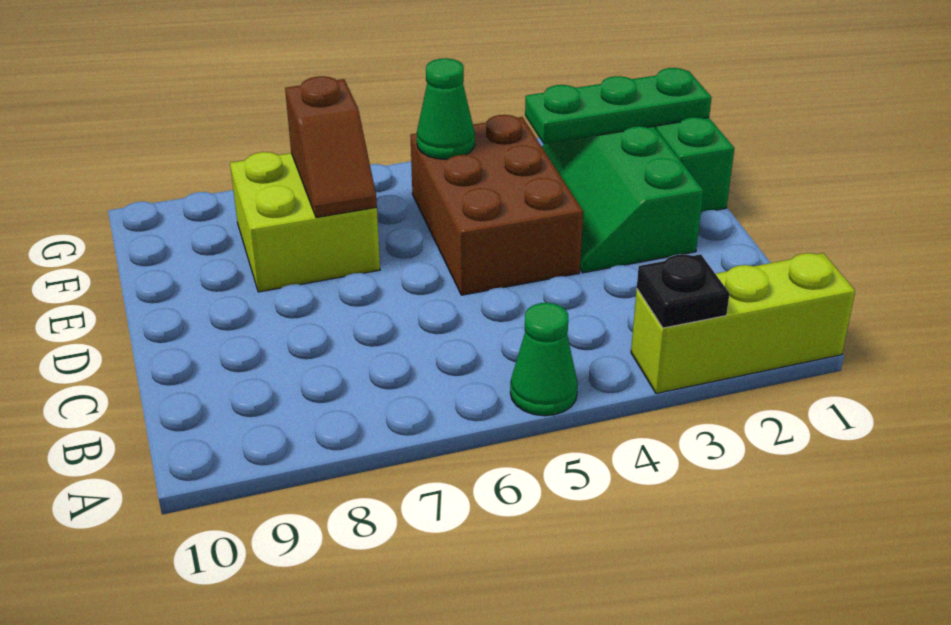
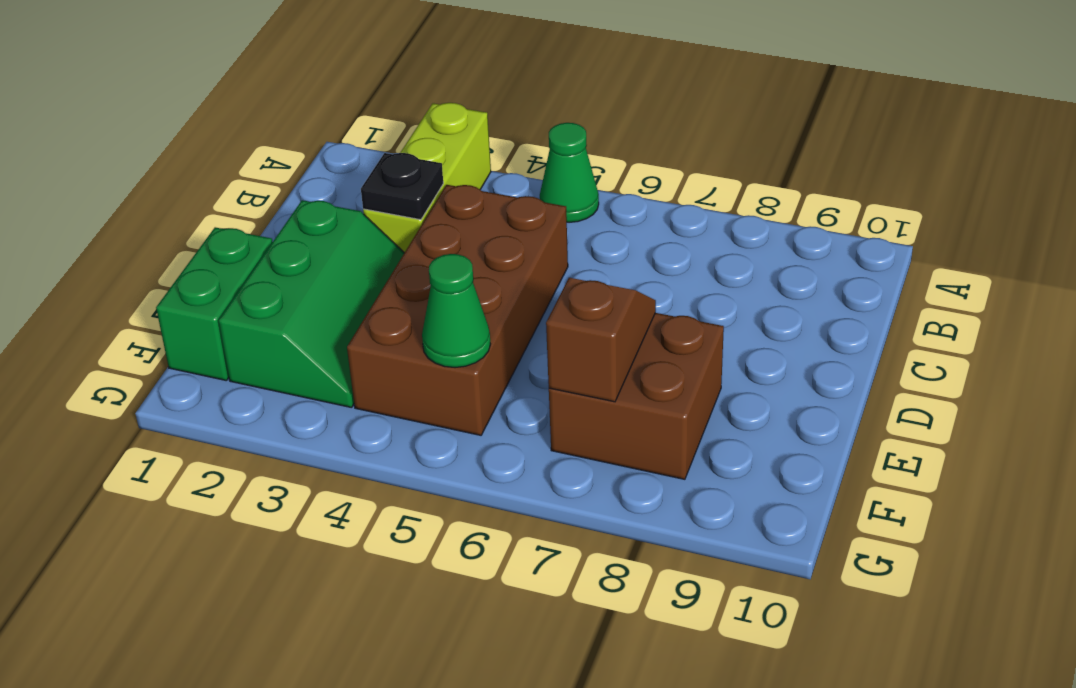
lime 1x3 brick [631,253,855,394] -> lime 1x3 brick turned to [363,103,491,253]
black 1x1 plate [637,254,730,328] -> black 1x1 plate moved to [361,153,443,220]
brown 2x3 brick [410,115,583,295] -> brown 2x4 brick [347,185,568,435]
lime 2x2 brick [230,152,380,292] -> brown 2x2 brick [549,313,724,479]
green 1x3 plate [525,68,712,144] -> none

